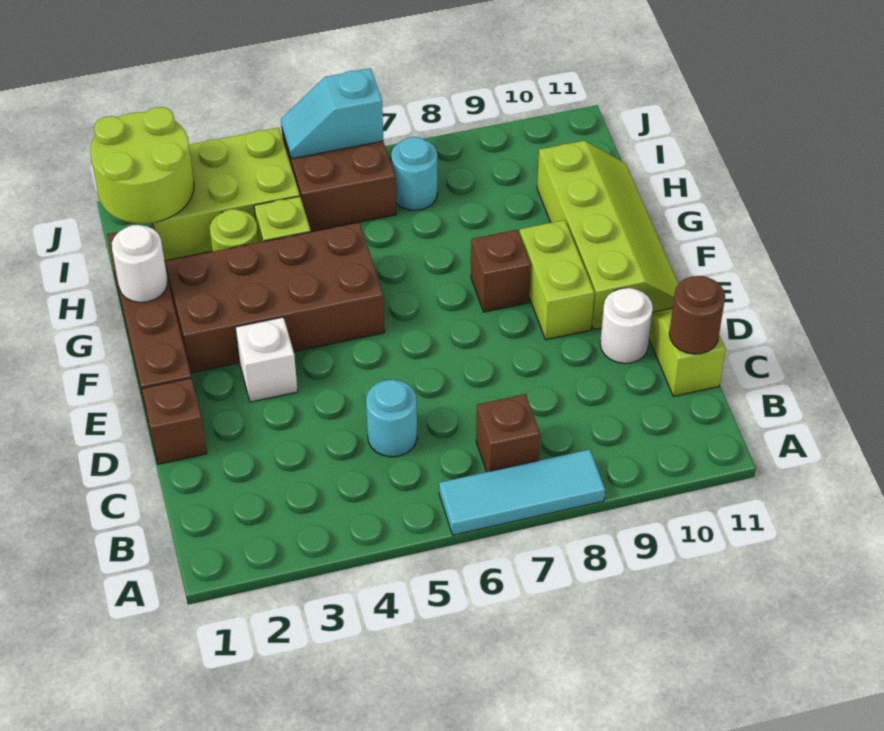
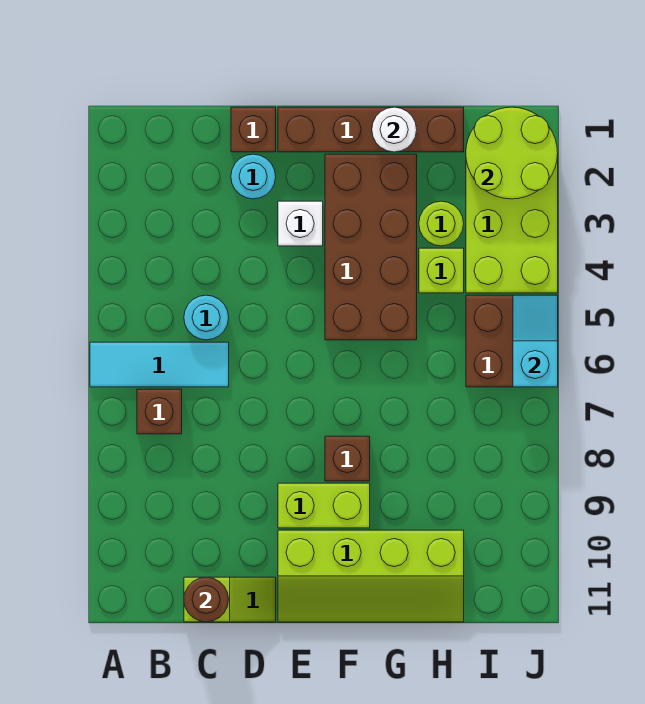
cyan 1x3 tile [439,449,605,535] -> cyan 1x3 tile turned to [90,342,229,387]
white 1x1 round brick [600,288,653,364] -> none
cyan 1x1 round brick [391,137,437,210] -> cyan 1x1 round brick moved to [231,154,276,199]

